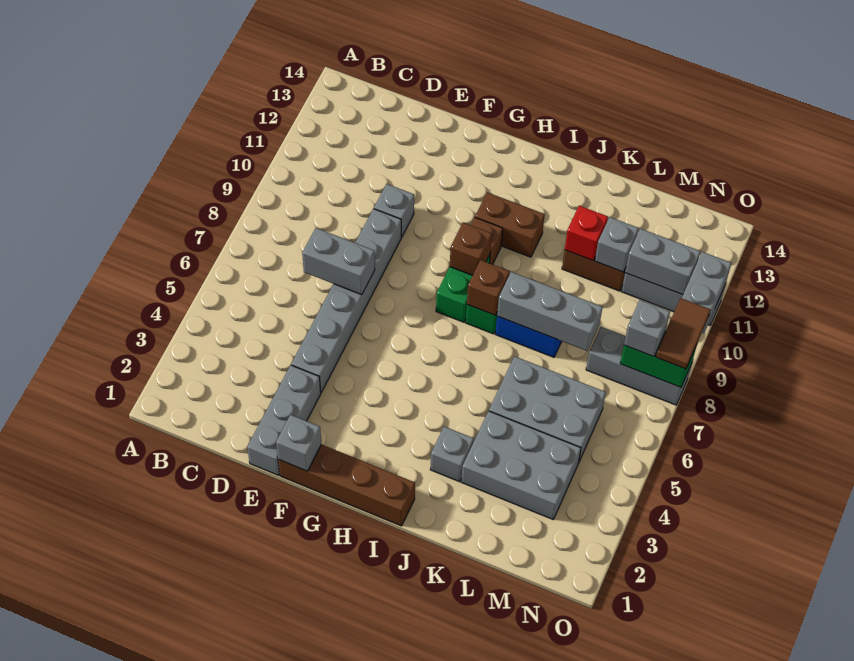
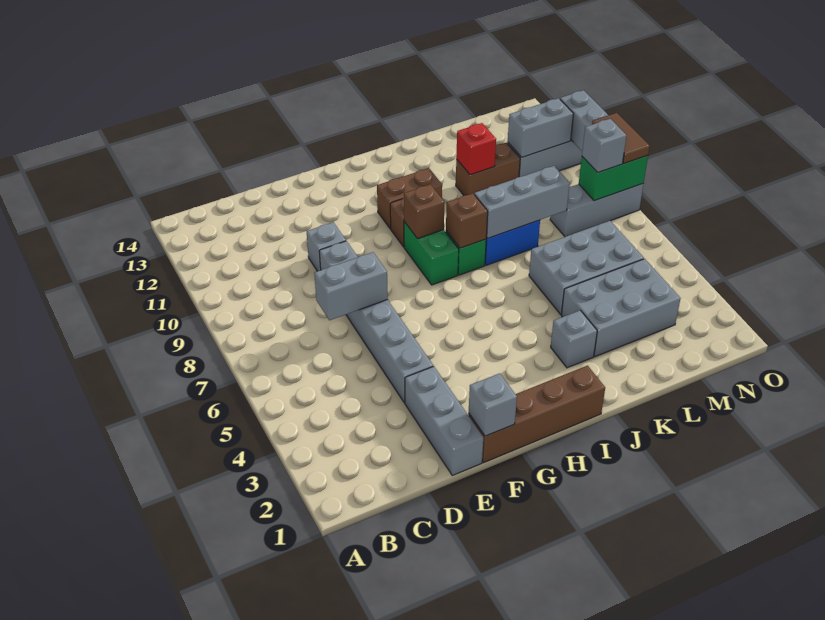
grey 1x1 brick [595,217,638,272] -> none

